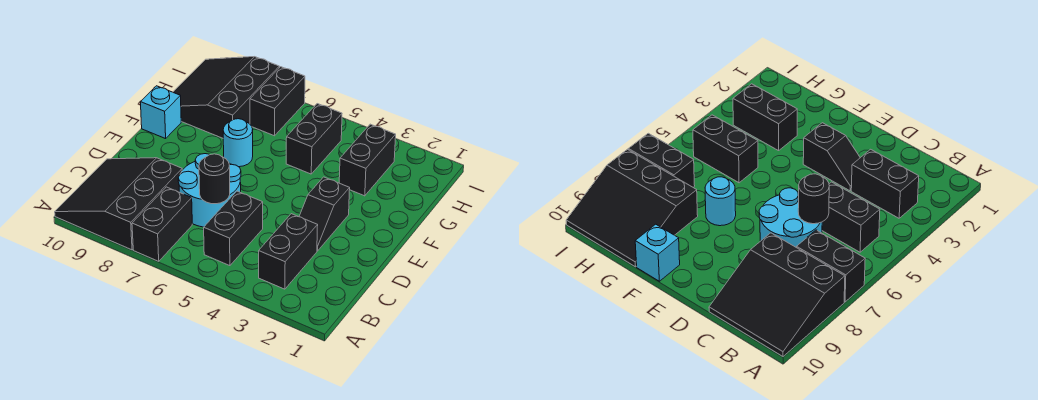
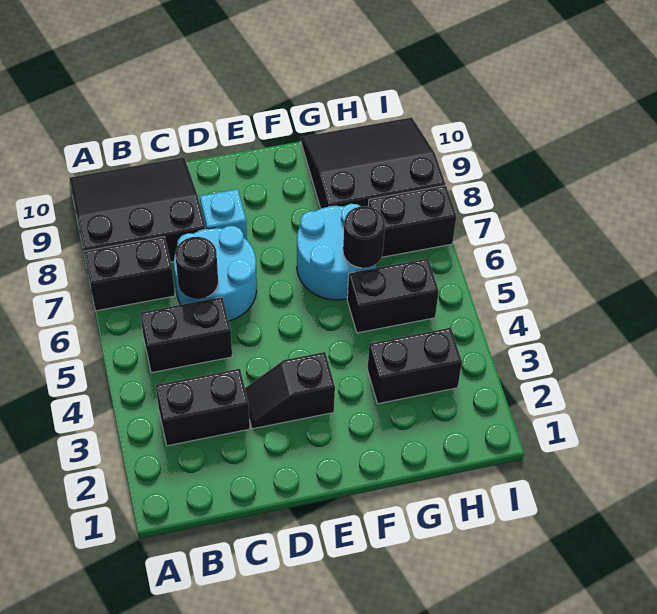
cyan 1x1 round brick [223,119,253,167] -> cyan 2x2 round brick [297,204,376,300]
cyan 1x1 brick [141,86,181,139] -> cyan 1x1 brick moved to [200,189,247,240]
none -> black 1x1 round brick [343,206,385,268]

